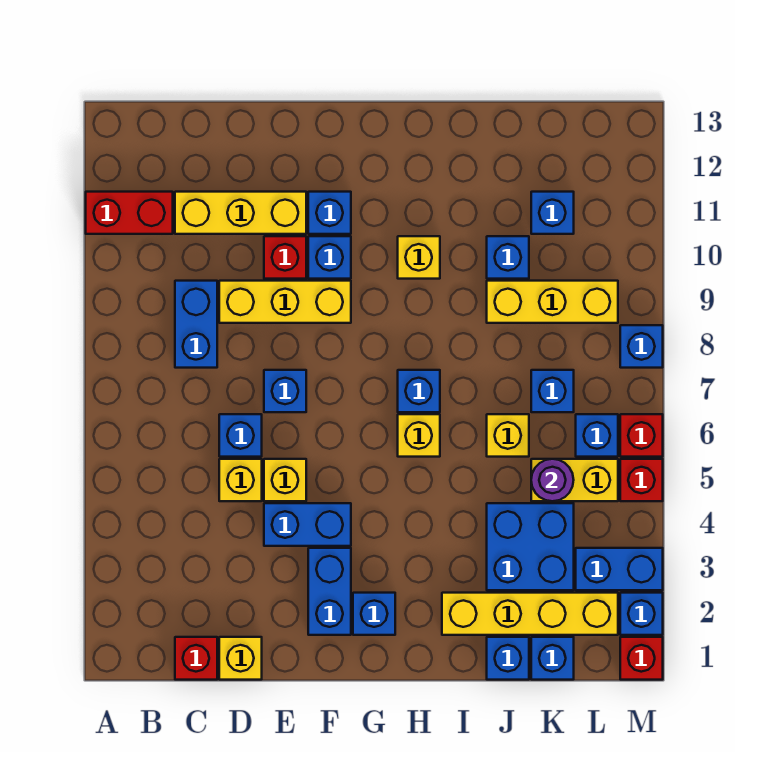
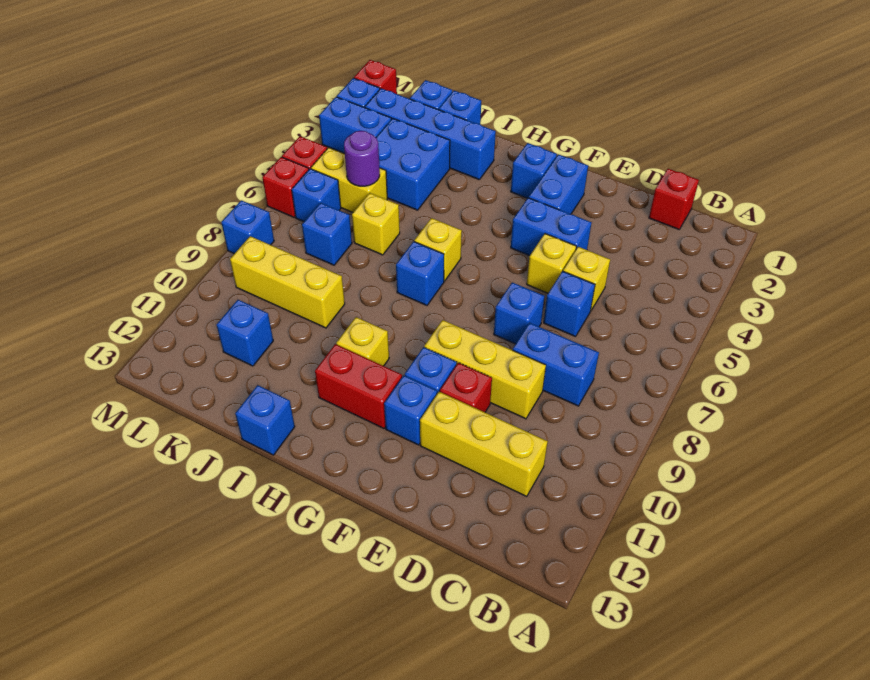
red 1x2 brick [86,192,173,234] -> red 1x2 brick moved to [315,344,402,428]
blue 1x2 brick [175,281,217,368] -> blue 1x2 brick turned to [513,323,599,406]
yellow 1x1 brick [219,637,262,680] -> none
yellow 1x4 brick [442,593,618,635] -> blue 1x4 brick [365,88,496,180]
blue 1x1 brick [487,236,529,279] -> blue 1x1 brick moved to [235,385,295,455]

